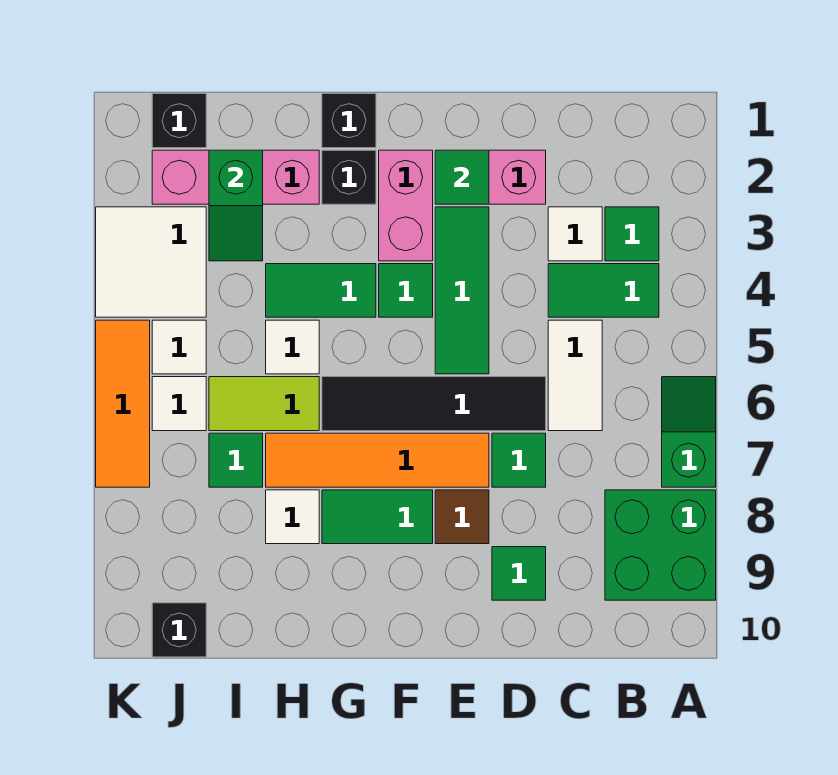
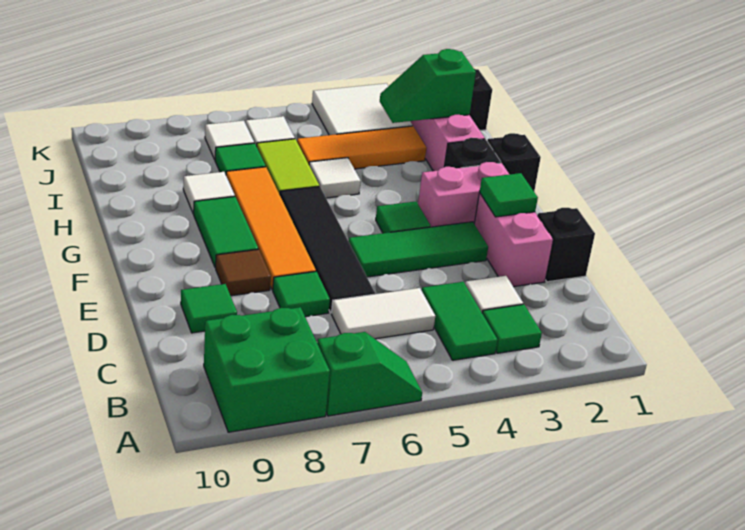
green 1x2 tile [266,264,376,317] -> none
white 1x1 tile [152,320,206,374] -> white 1x1 tile moved to [205,121,254,159]
black 1x1 brick [152,603,206,657] -> black 1x1 brick moved to [538,208,595,282]
orange 1x3 tile [96,320,150,487] -> orange 1x3 tile moved to [297,126,426,169]

